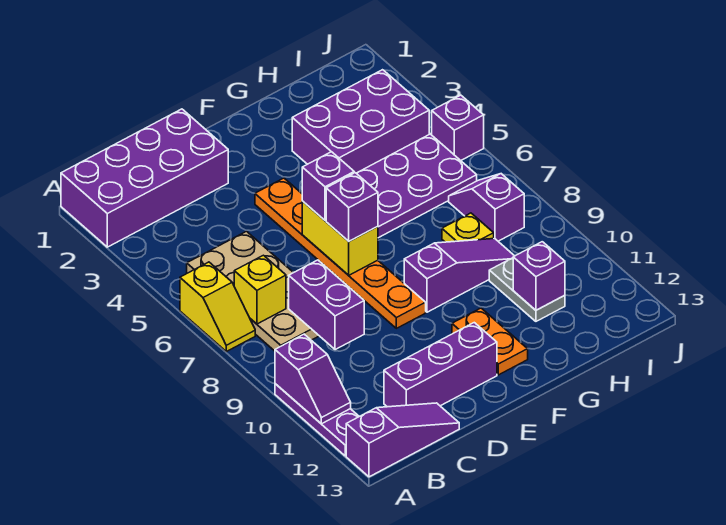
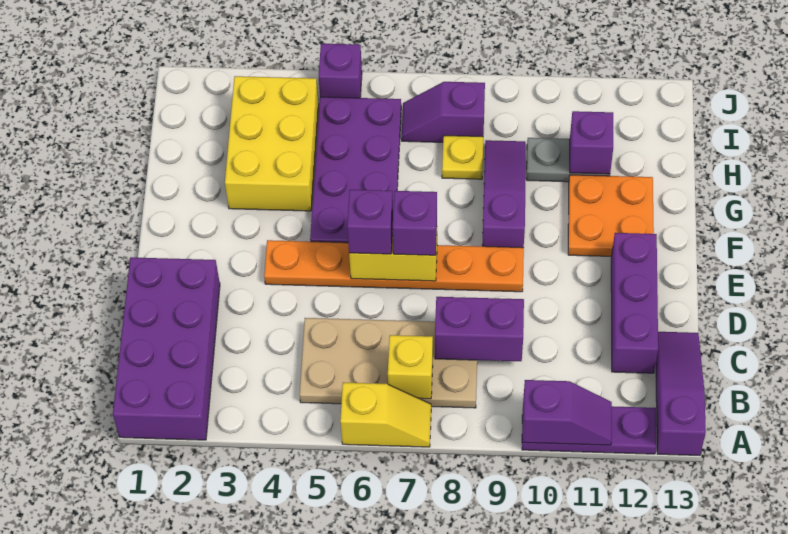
orange 1x2 plate [452,308,528,375] -> orange 2x2 plate [568,175,654,256]
purple 2x3 brick [292,70,429,173] -> yellow 2x3 brick [225,76,319,211]

